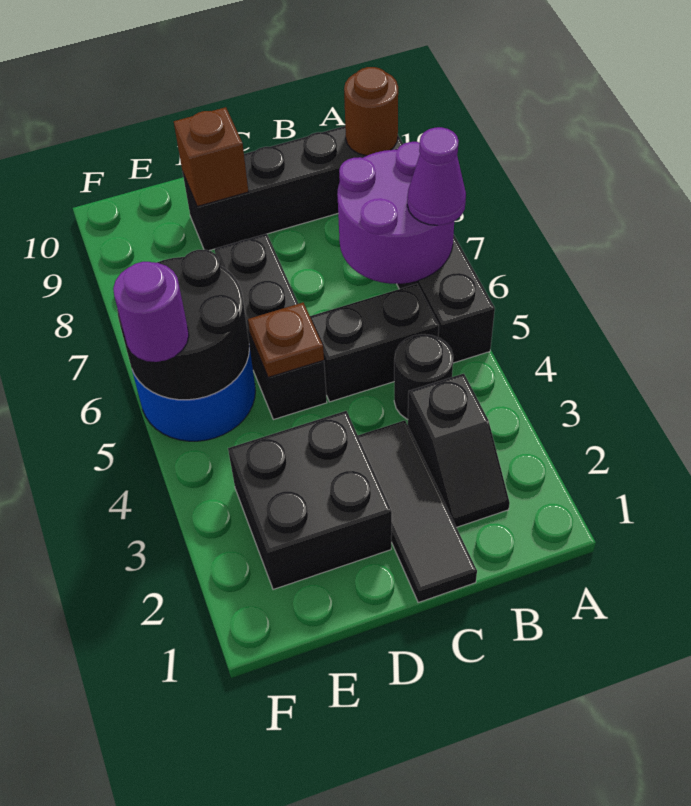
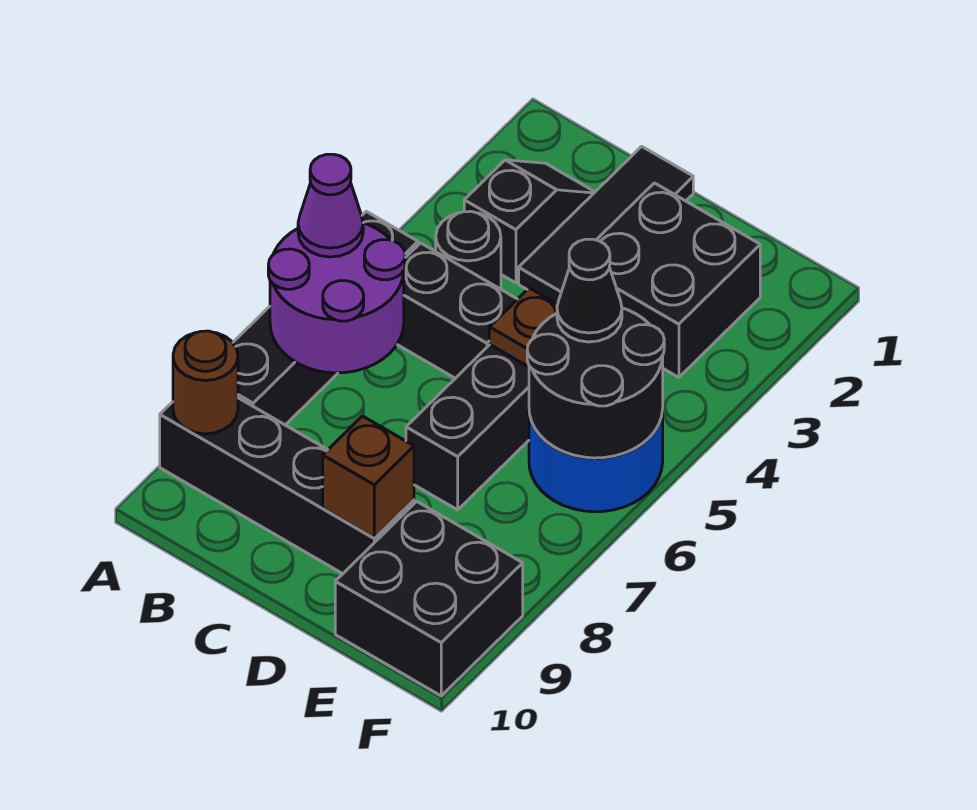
none -> black 1x1 cone [557,239,622,342]
none -> black 2x2 brick [335,501,523,696]
purple 1x1 round brick [113,262,189,362] -> none

